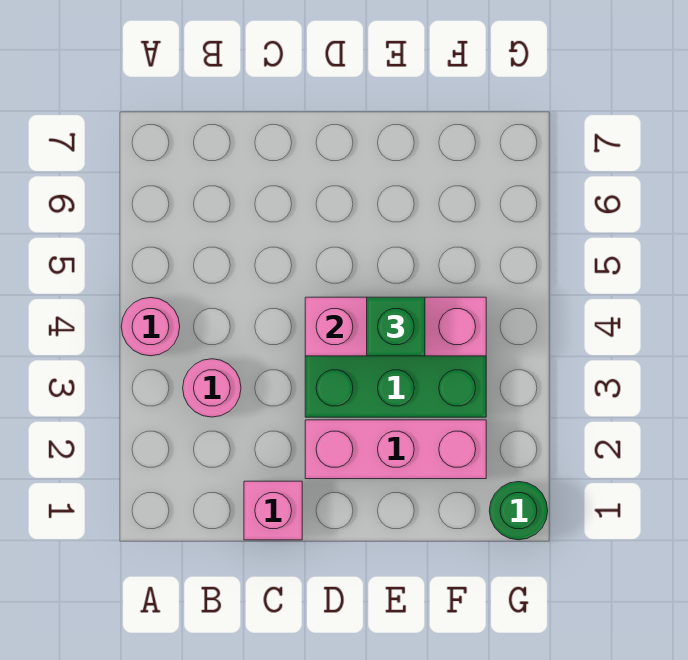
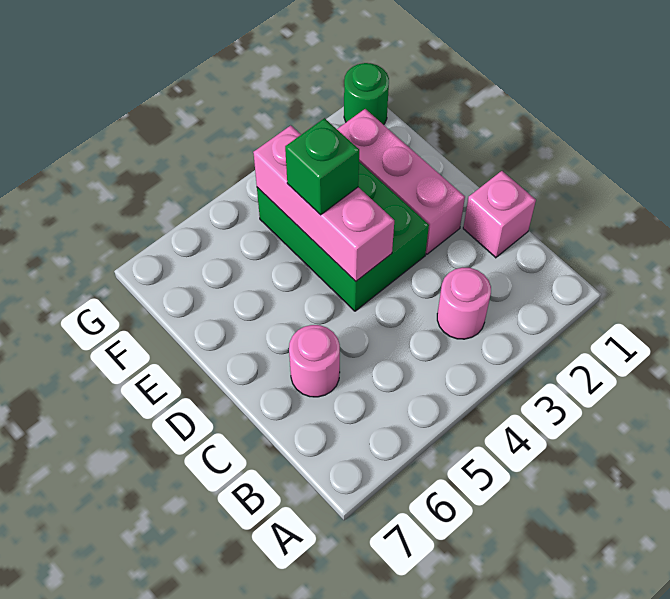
pink 1x1 round brick [121,298,180,356] -> pink 1x1 round brick moved to [289,325,340,397]

